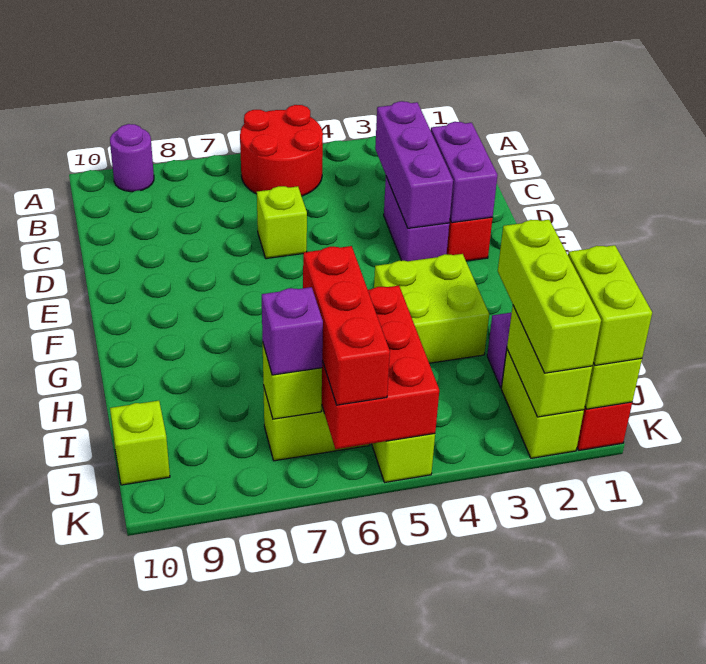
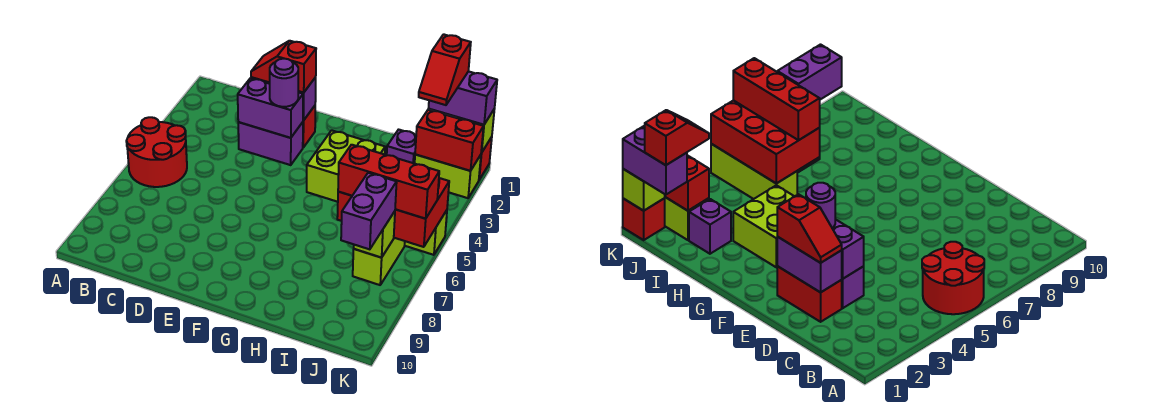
purple 1x1 round brick [110,124,154,192] -> purple 1x1 round brick moved to [269,59,298,107]
purple 1x3 brick [375,101,453,228] -> purple 1x2 brick [238,78,303,138]
none -> red 1x2 slope [251,41,316,93]
lime 1x1 brick [257,186,307,259] -> none
lime 1x3 brick [498,220,601,373] -> none
lime 1x2 brick [568,245,652,365] -> purple 1x2 brick [429,71,497,125]
none -> red 1x2 slope [419,34,471,105]
lime 1x2 brick [507,306,592,417] -> red 1x2 brick [415,110,484,171]
purple 1x1 brick [262,287,323,375] -> purple 1x2 brick [341,173,397,249]
lime 1x1 brick [110,401,170,485] -> none

